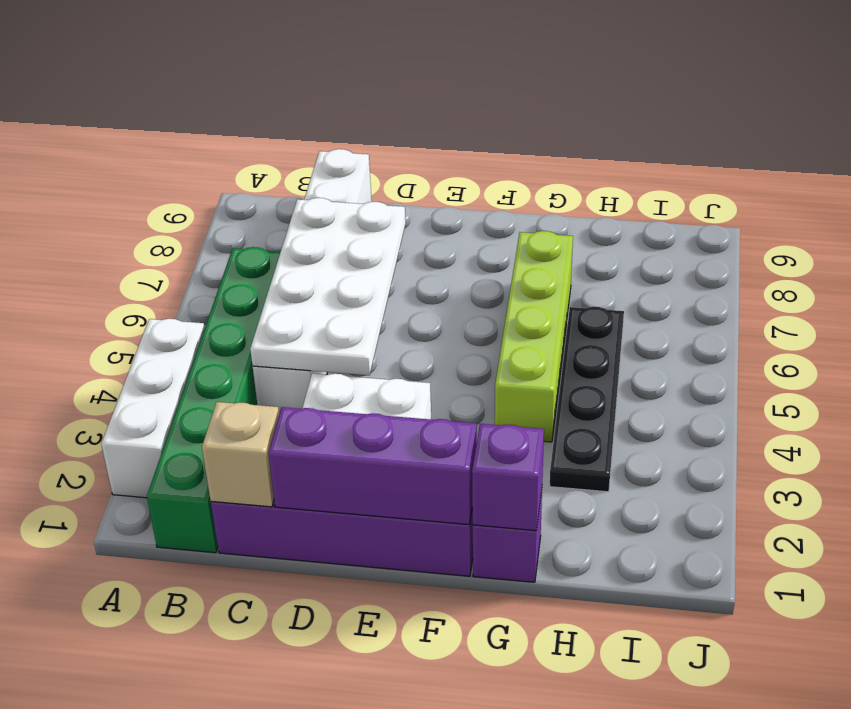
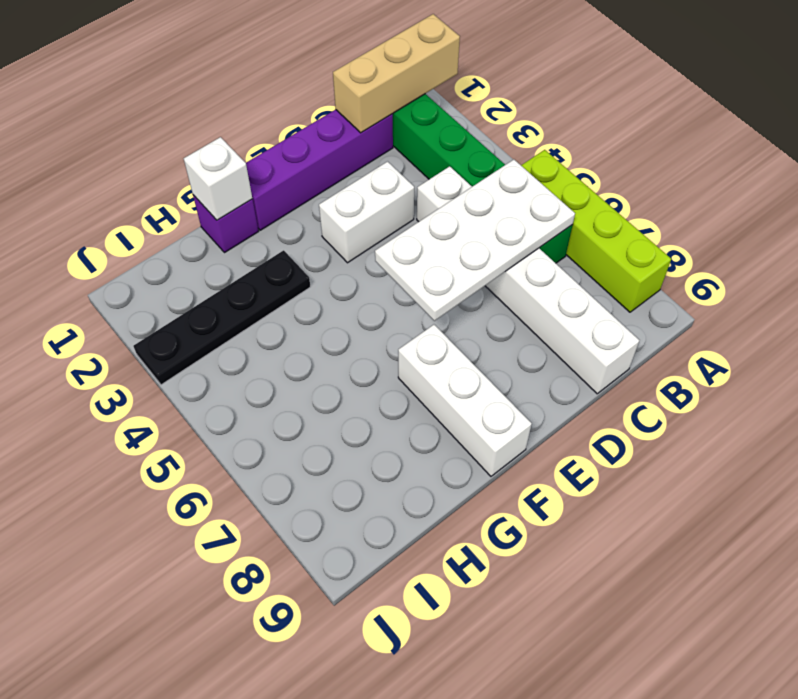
white 1x3 brick [101,319,205,498] -> white 1x3 brick moved to [398,325,532,476]
tan 1x1 brick [202,402,279,507] -> tan 1x3 brick [333,14,460,133]
white 2x4 plate [250,198,406,375] -> white 2x4 plate turned to [375,160,575,321]
purple 1x3 brick [268,407,477,525] -> none
purple 1x1 brick [472,424,544,531] -> white 1x1 brick [184,137,252,220]
lime 1x4 brick [495,231,573,442] -> lime 1x4 brick moved to [521,150,671,312]
black 1x4 plate [550,307,624,492] -> black 1x4 plate turned to [134,250,310,385]

